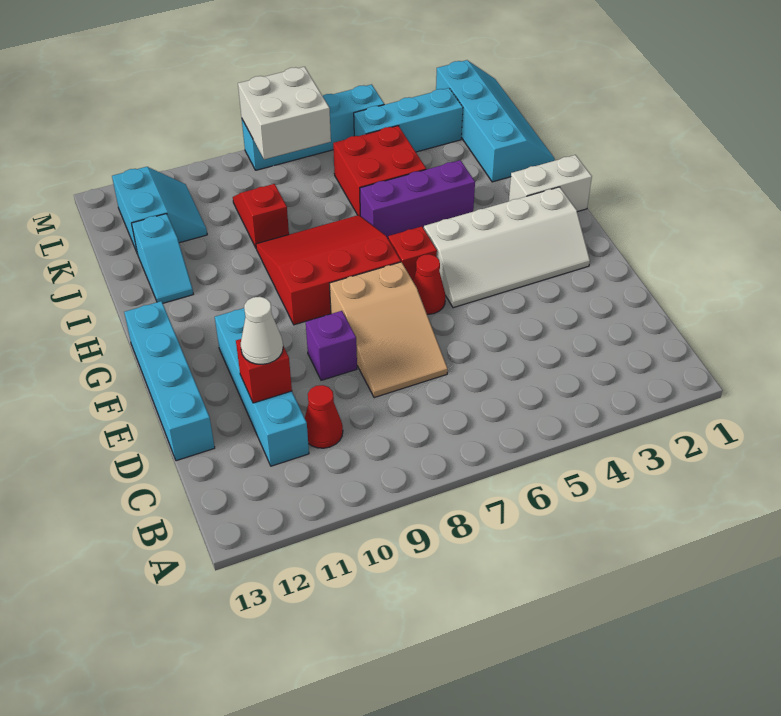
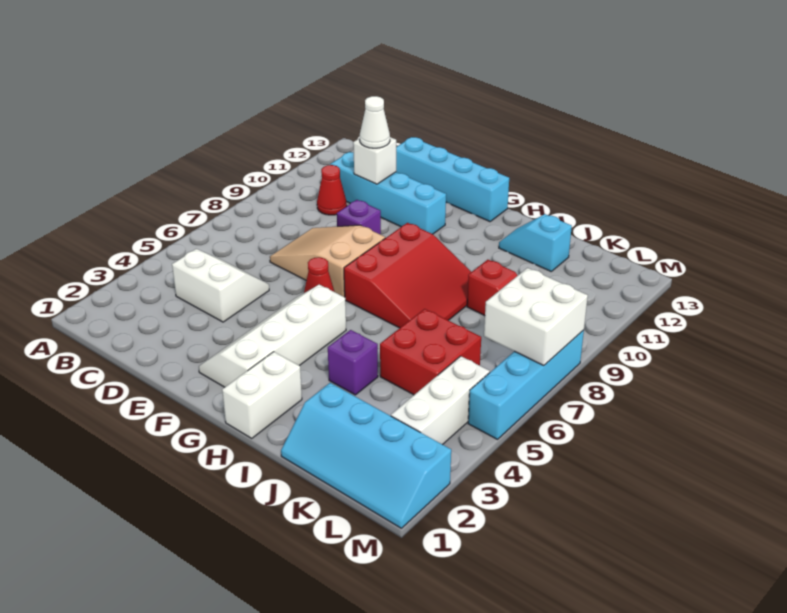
none -> white 2x2 slope [172,249,269,322]
red 1x1 brick [236,339,292,403] -> white 1x1 brick [353,137,396,184]
red 1x1 brick [388,226,437,281] -> none
purple 1x3 brick [360,160,475,238] -> purple 1x1 brick [328,330,378,395]
cyan 2x2 slope [112,167,207,252] -> none
cyan 1x3 brick [354,88,463,152] -> white 1x3 brick [391,356,490,445]

